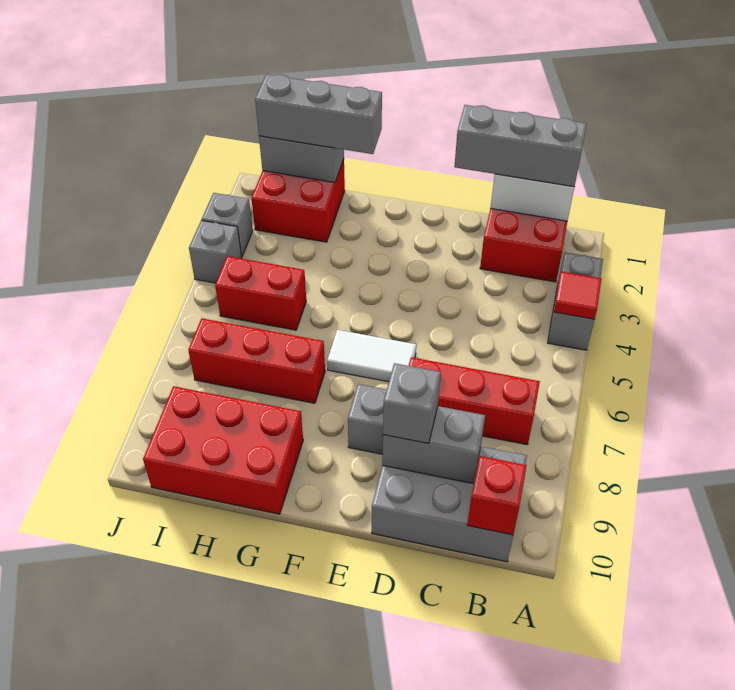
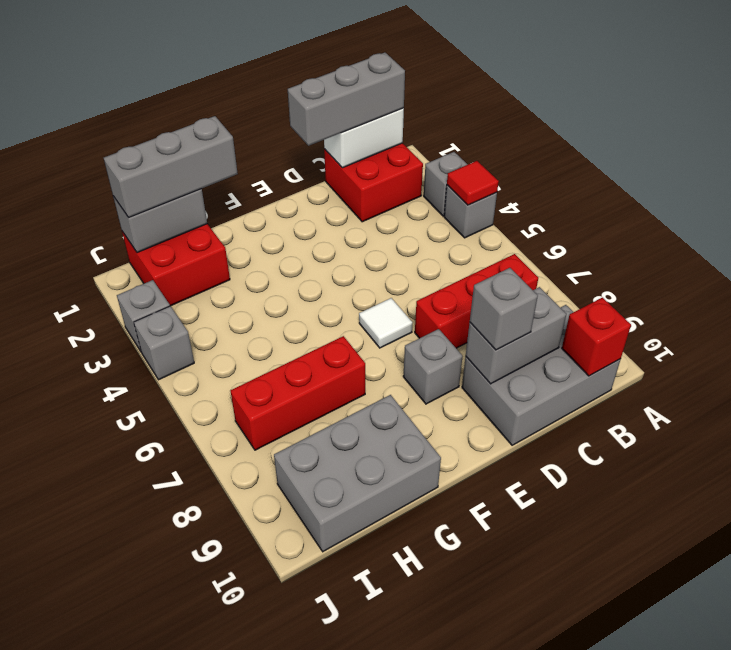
white 1x2 tile [327,330,416,382] -> white 1x1 tile [359,298,413,348]
red 2x3 brick [143,386,303,514] -> grey 2x3 brick [274,395,441,552]
red 1x2 brick [215,256,306,330] -> none

